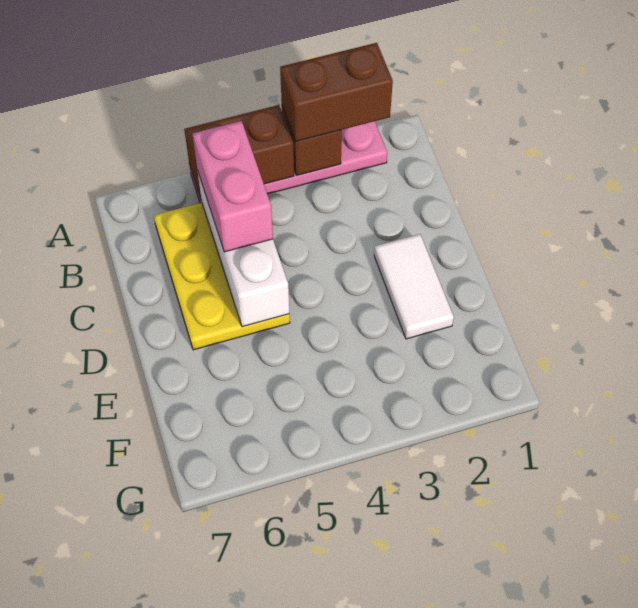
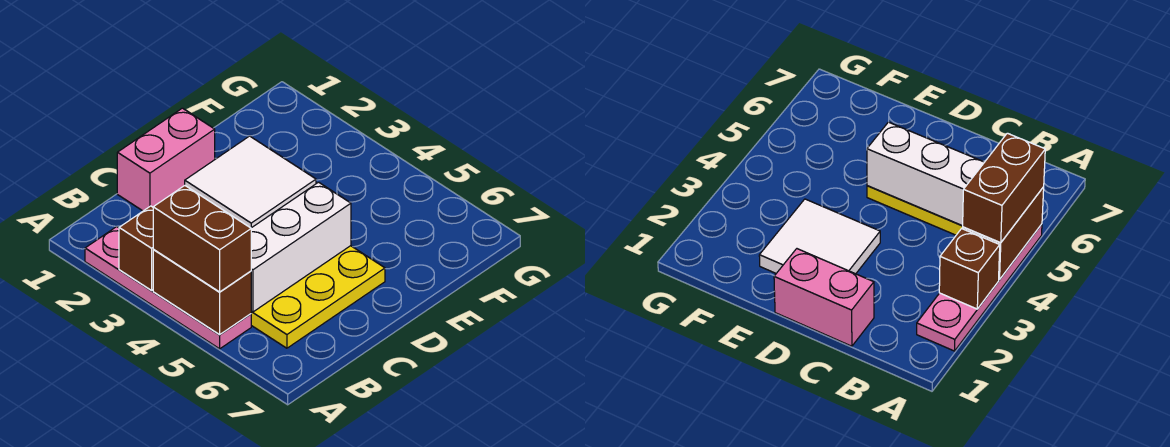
brown 1x2 brick [280,43,393,142] -> brown 1x2 brick moved to [153,186,251,292]
pink 1x2 brick [193,121,273,252] -> pink 1x2 brick moved to [117,108,215,211]
white 1x2 tile [374,234,454,339] -> white 2x2 tile [185,136,316,228]

